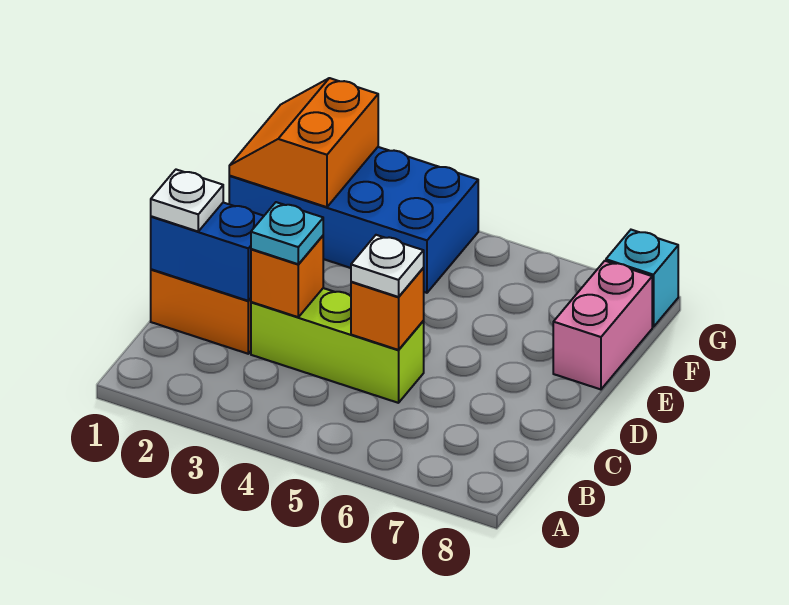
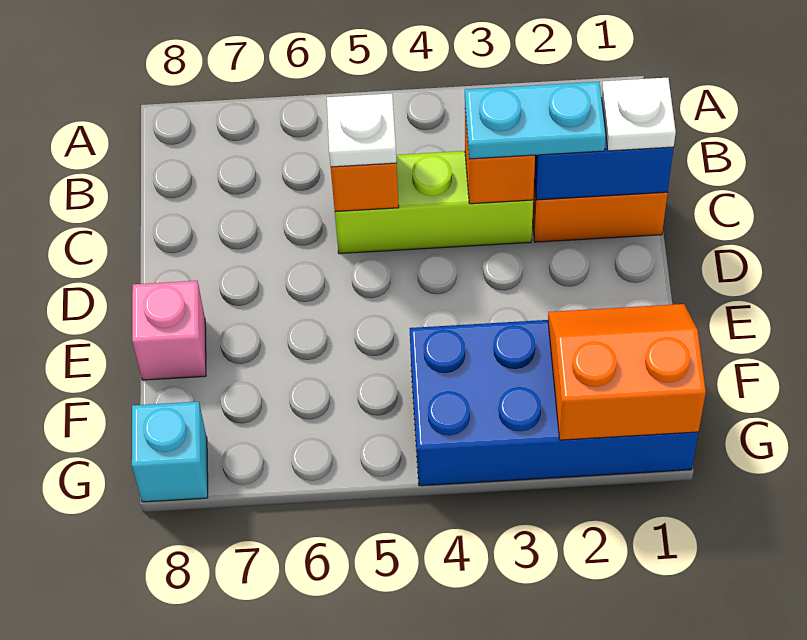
cyan 1x1 plate [251,202,323,264] -> cyan 1x2 plate [465,82,606,159]
pink 1x2 brick [553,261,652,389] -> pink 1x1 brick [132,281,206,380]
orange 2x2 slope [229,78,378,207] -> orange 2x2 slope turned to [548,304,706,440]

